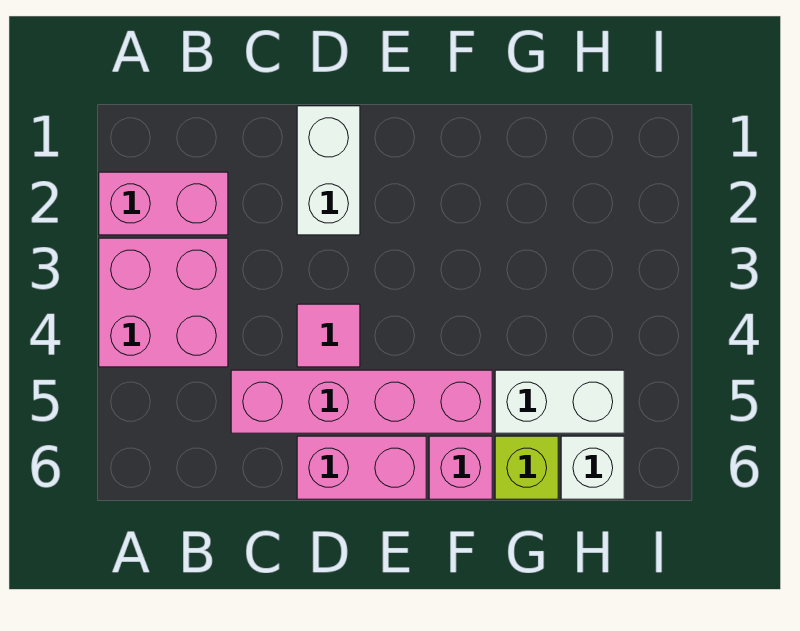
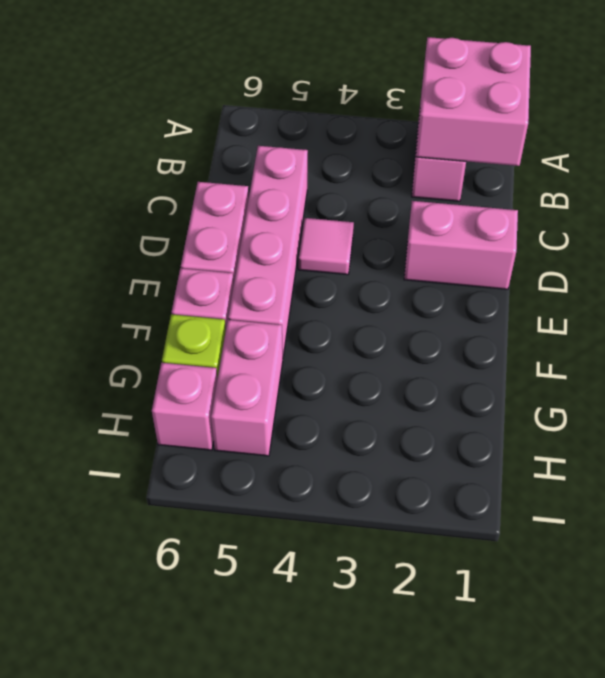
pink 2x2 brick [99,238,228,367] -> pink 2x2 brick moved to [416,37,531,166]
white 1x2 brick [297,106,360,235] -> pink 1x2 brick [404,201,518,289]
white 1x2 brick [495,370,624,433] -> pink 1x2 brick [211,320,283,456]
white 1x1 brick [561,436,624,499] -> pink 1x1 brick [152,363,218,450]

